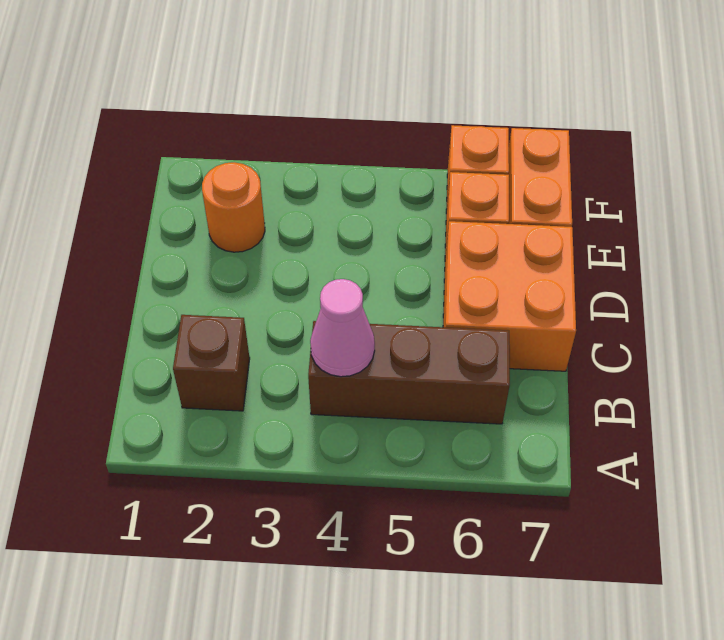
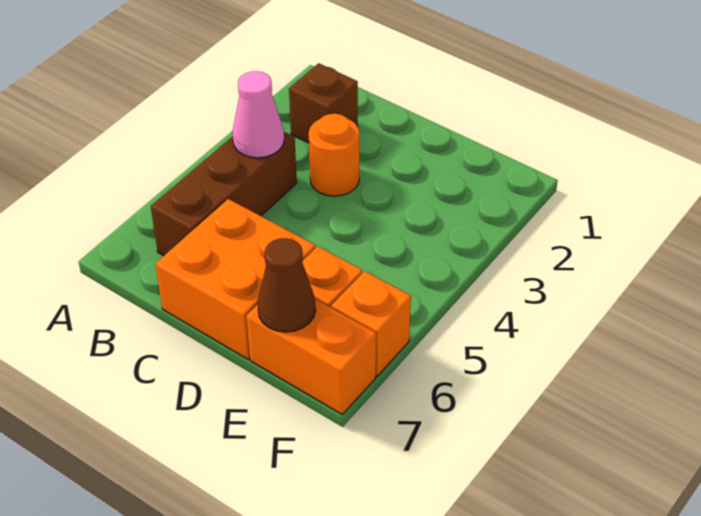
orange 1x1 round brick [202,162,265,252] -> orange 1x1 round brick moved to [309,114,359,196]
none -> brown 1x1 cone [257,238,316,332]

